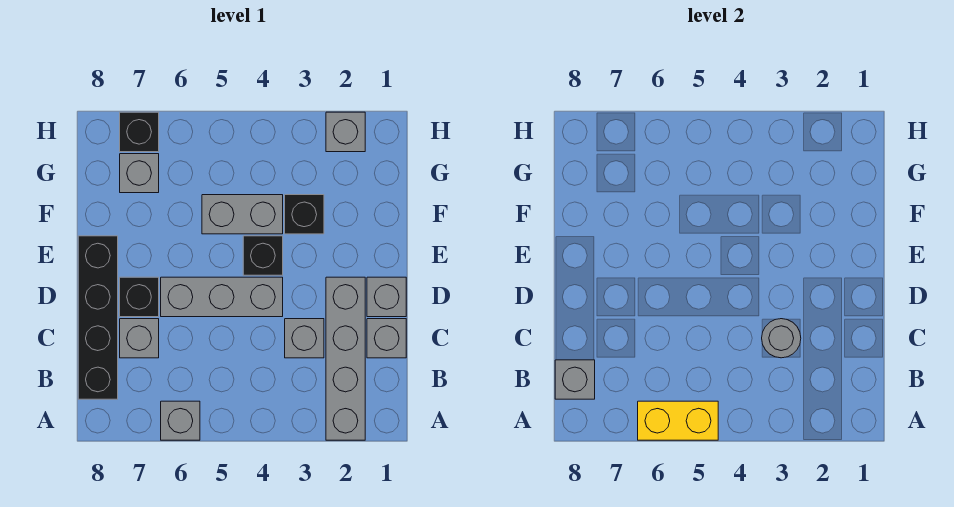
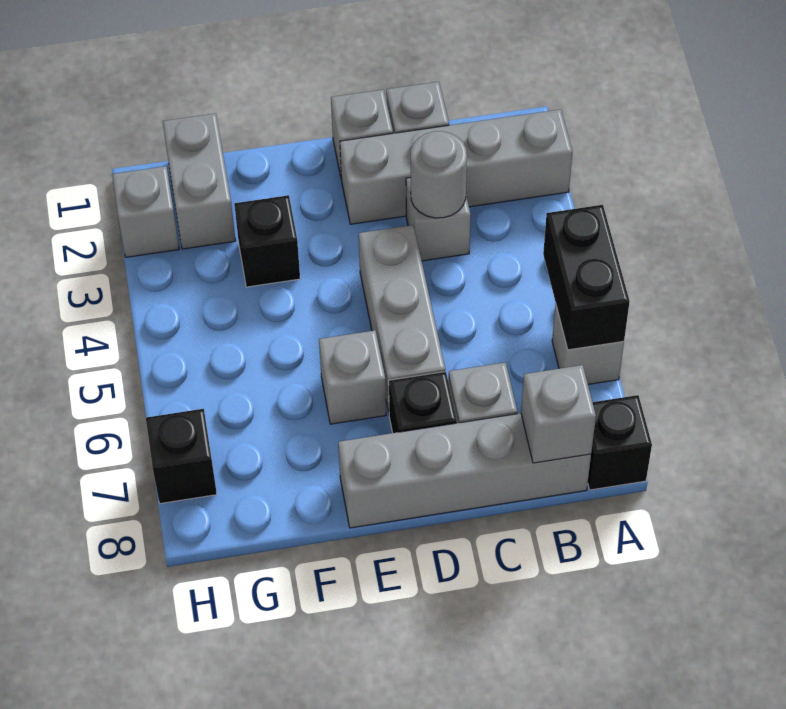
yellow 1x2 brick [638,401,718,440] -> black 1x2 brick [543,205,630,350]
black 1x4 brick [78,236,118,399] -> grey 1x4 brick [338,413,591,528]
black 1x1 brick [243,236,283,275] -> black 1x1 brick moved to [588,395,652,490]
grey 1x2 brick [202,195,283,234] -> grey 1x2 brick moved to [163,113,236,249]
grey 1x1 brick [120,154,159,193] -> grey 1x1 brick moved to [319,330,386,424]

